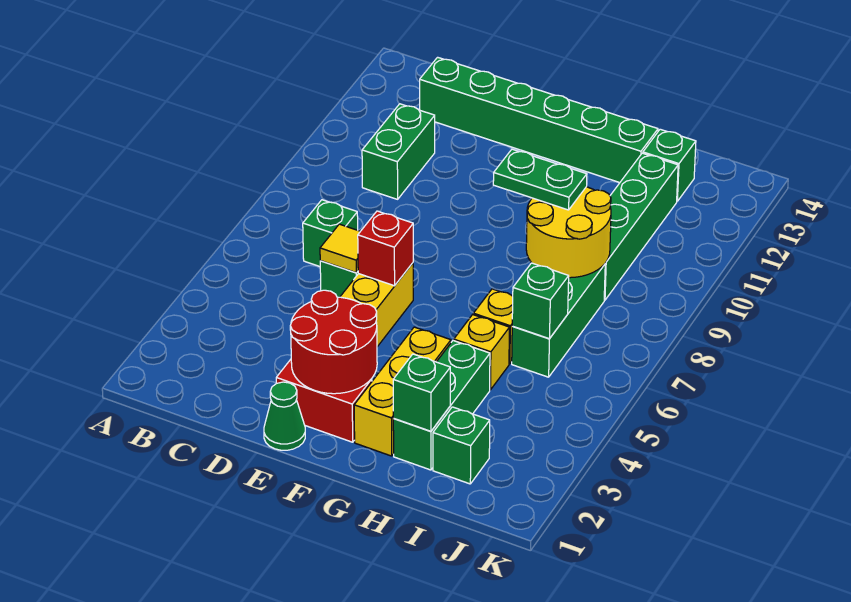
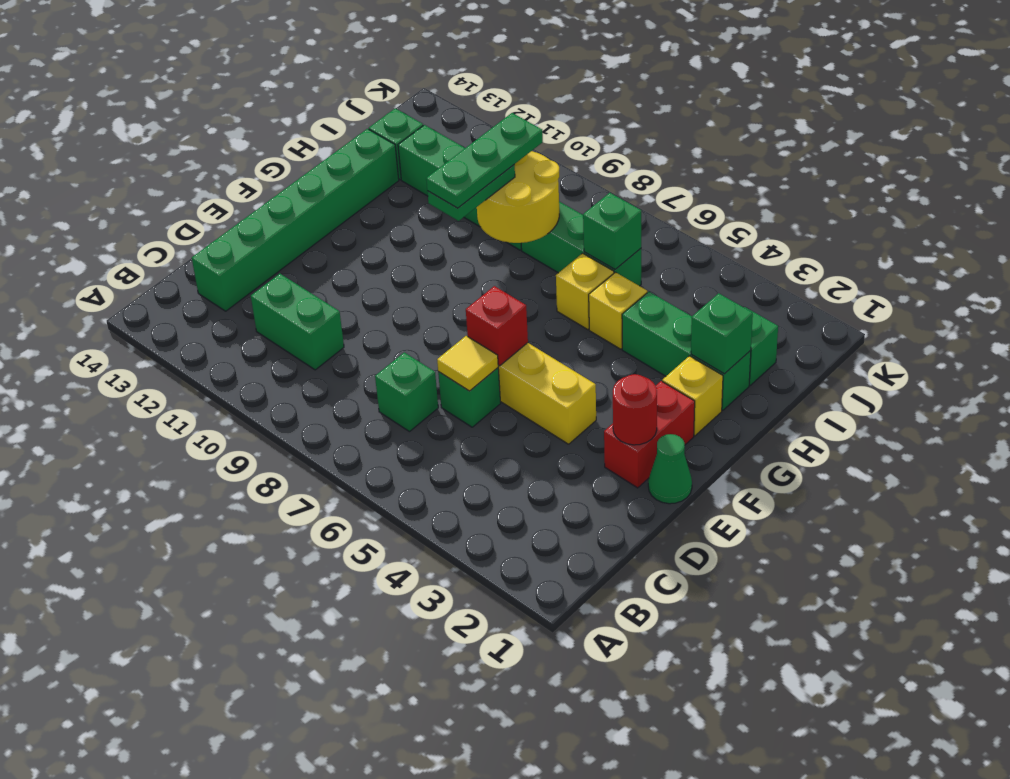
red 2x2 round brick [290,290,377,394] -> red 1x1 round brick [613,374,657,445]
yellow 1x3 brick [354,327,451,456] -> yellow 1x1 brick [662,356,723,436]
none -> green 1x3 plate [426,113,543,208]

